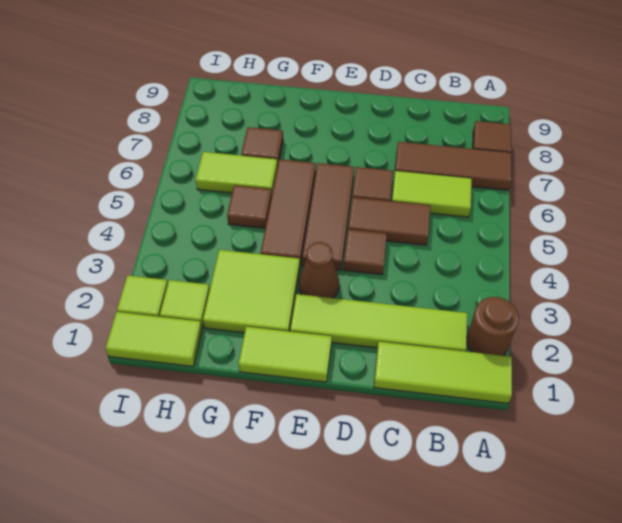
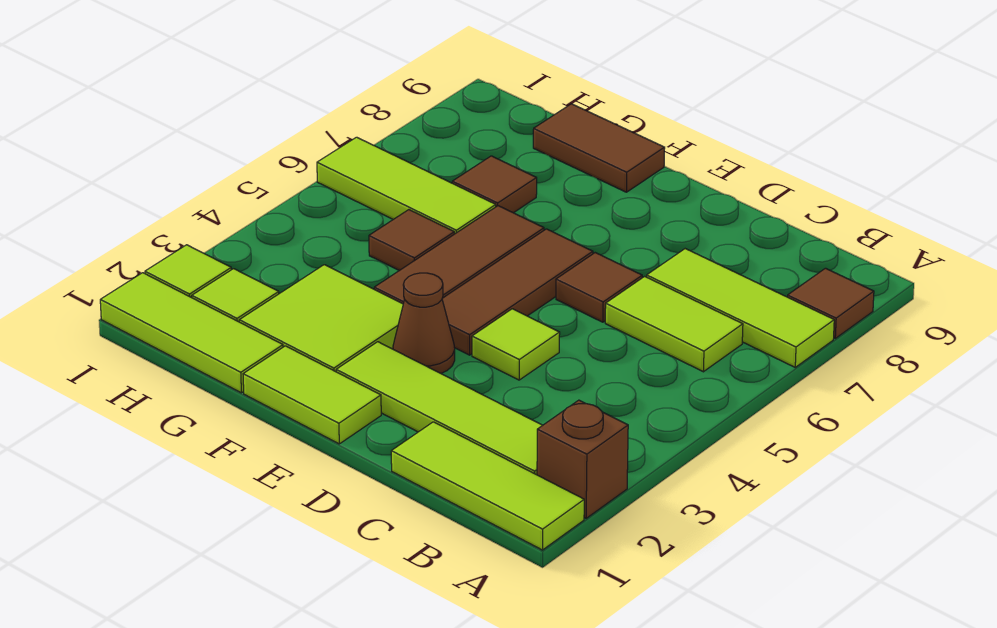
brown 1x1 round brick [467,297,519,356] -> brown 1x1 brick [537,400,628,518]
brown 1x3 tile [394,142,512,190] -> lime 1x3 tile [647,249,834,367]
brown 1x2 tile [348,197,430,245] -> brown 1x2 tile moved to [533,104,665,192]
brown 1x1 tile [343,229,387,275] -> lime 1x1 tile [472,309,560,380]
lime 1x2 tile [196,152,278,194] -> lime 1x3 tile [317,137,496,234]
lime 1x2 tile [106,312,202,366] -> lime 1x3 tile [100,273,283,393]

